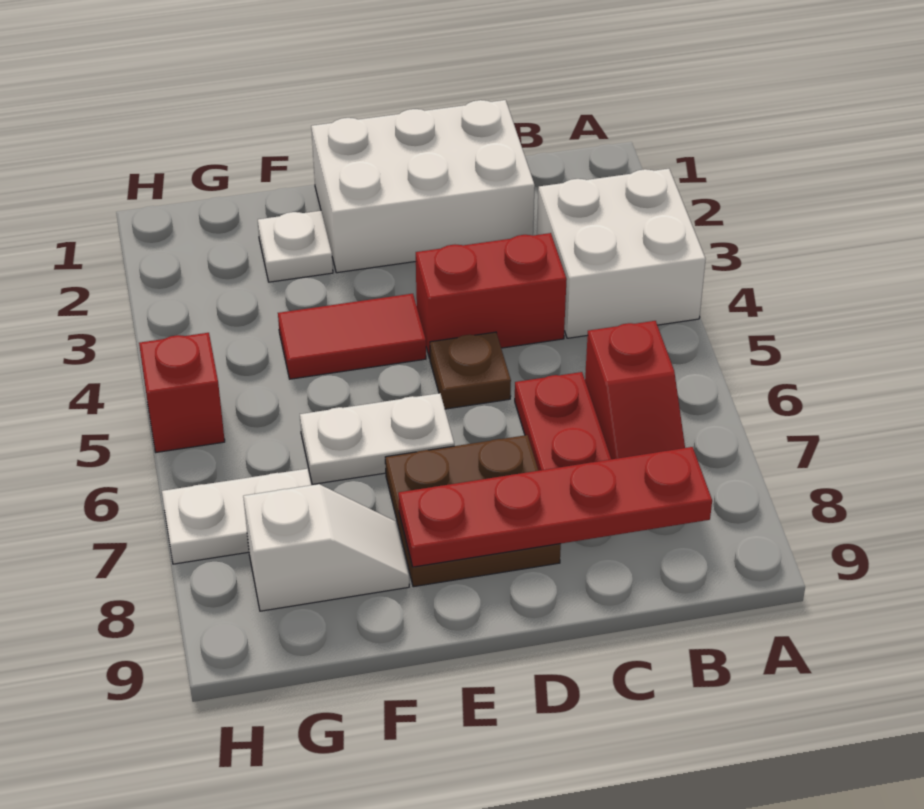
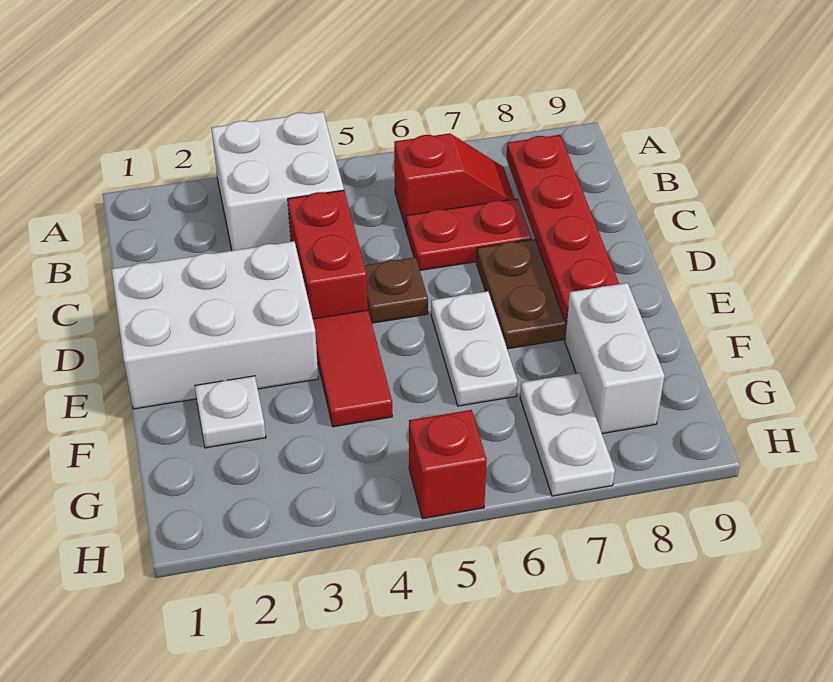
white 2x3 brick [311,100,535,273] -> white 2x3 brick turned to [112,241,318,409]
white 1x2 slope [243,484,409,611] -> white 1x2 brick [565,283,665,434]

